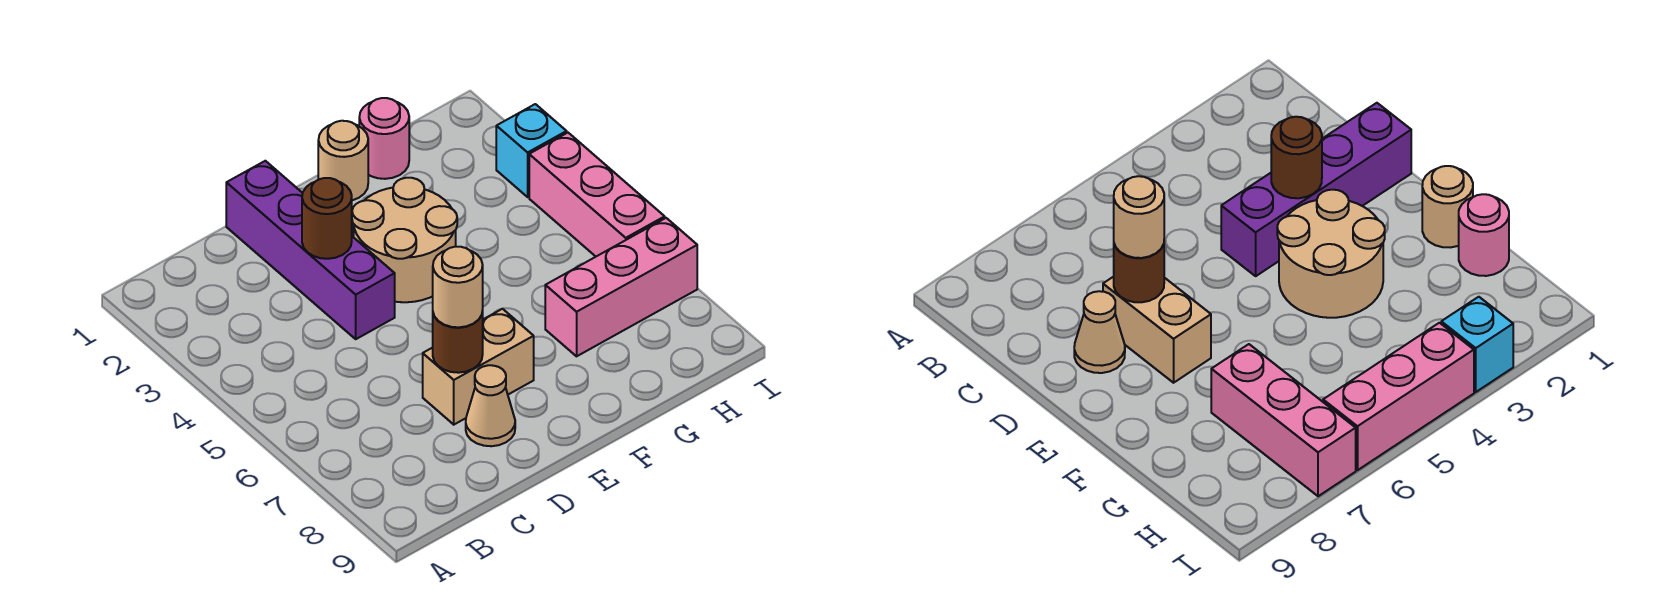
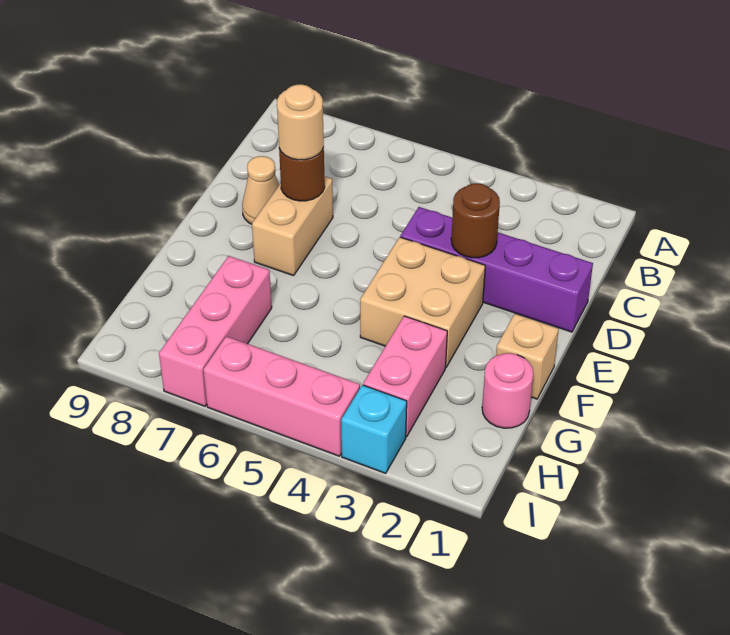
tan 2x2 round brick [352,178,457,302] -> tan 2x2 brick [360,237,485,367]
tan 1x1 round brick [318,121,368,200] -> tan 1x1 brick [496,314,559,399]
none -> pink 1x2 brick [363,316,447,437]

